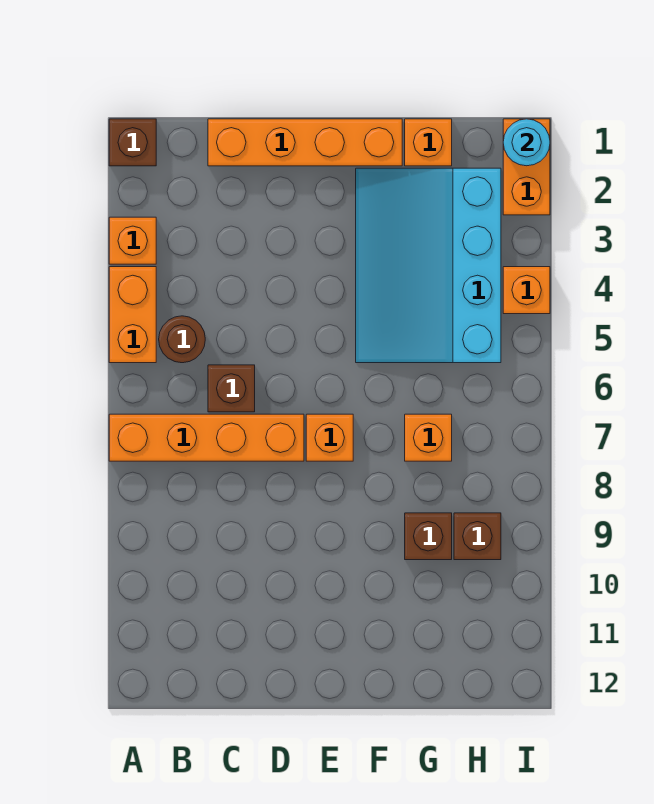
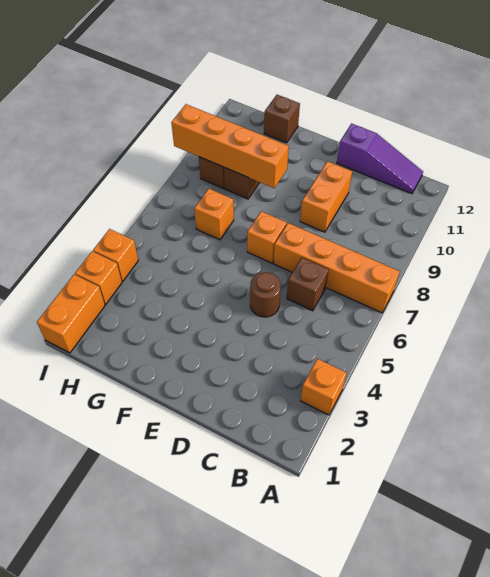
brown 1x1 brick [109,119,156,166] -> brown 1x1 brick moved to [264,95,300,143]
orange 1x2 brick [109,267,156,363] -> orange 1x2 brick moved to [300,161,352,232]
brown 1x1 round brick [159,316,205,363] -> brown 1x1 round brick moved to [250,272,281,317]
none -> purple 1x3 slope [337,124,423,194]
orange 1x4 brick [208,119,402,166] -> orange 1x4 brick moved to [171,104,289,188]
cyan 3x4 slope [356,168,501,363] -> none
orange 1x1 brick [405,119,452,166] -> orange 1x1 brick moved to [75,251,122,304]
cyan 1x1 round brick [503,119,550,166] -> none

